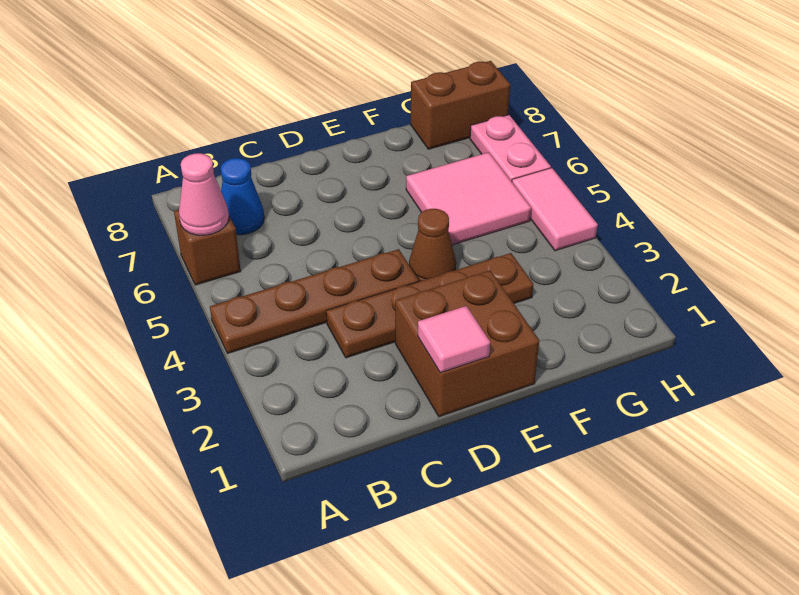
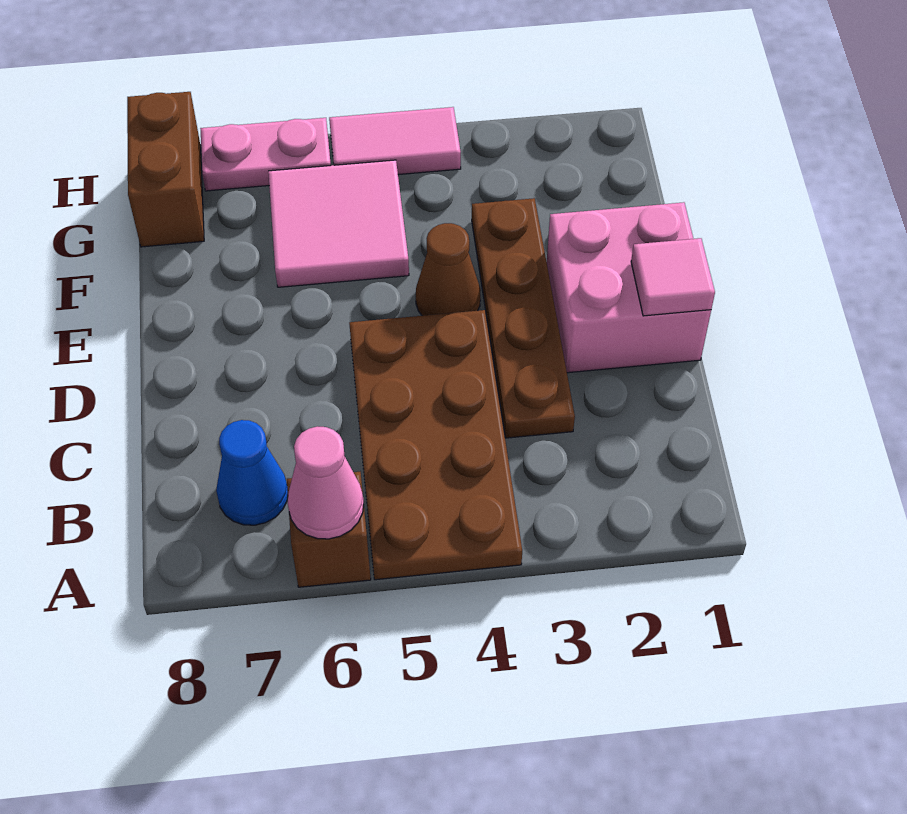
brown 1x4 plate [210,249,419,354] -> brown 2x4 plate [349,310,522,580]
brown 2x2 brick [395,270,539,417] -> pink 2x2 brick [547,202,711,373]

